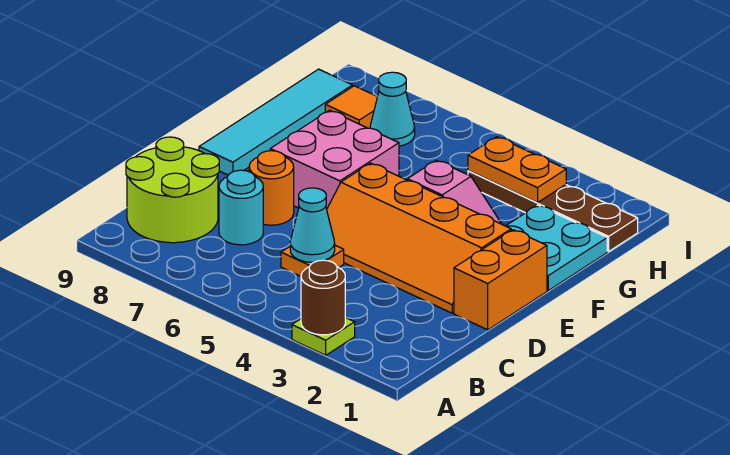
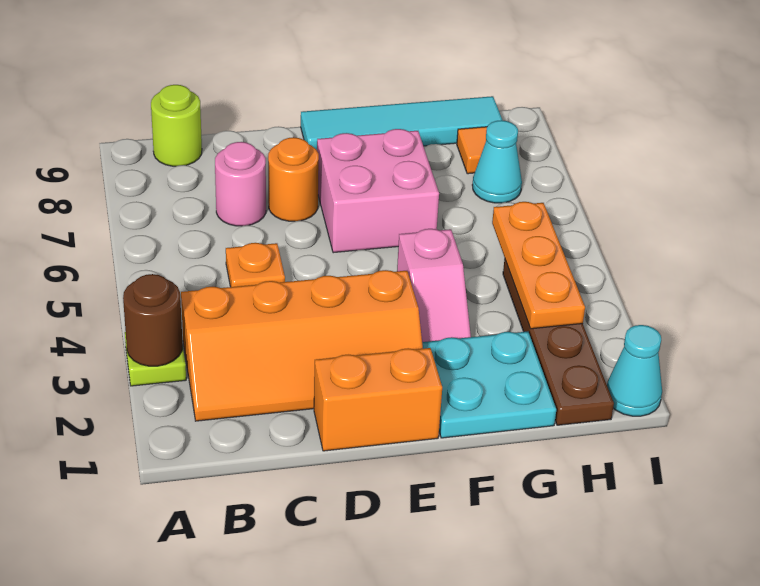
lime 2x2 round brick [126,137,219,243] -> lime 1x1 round brick [151,85,202,166]
cyan 1x1 cone [290,188,335,262] -> cyan 1x1 cone moved to [607,325,662,416]
cyan 1x1 round brick [219,170,263,245] -> pink 1x1 round brick [215,142,266,226]
orange 2x4 slope [327,163,511,313] -> orange 2x4 slope turned to [181,270,423,421]
orange 1x2 plate [468,137,566,203] -> orange 1x3 plate [492,202,585,329]

